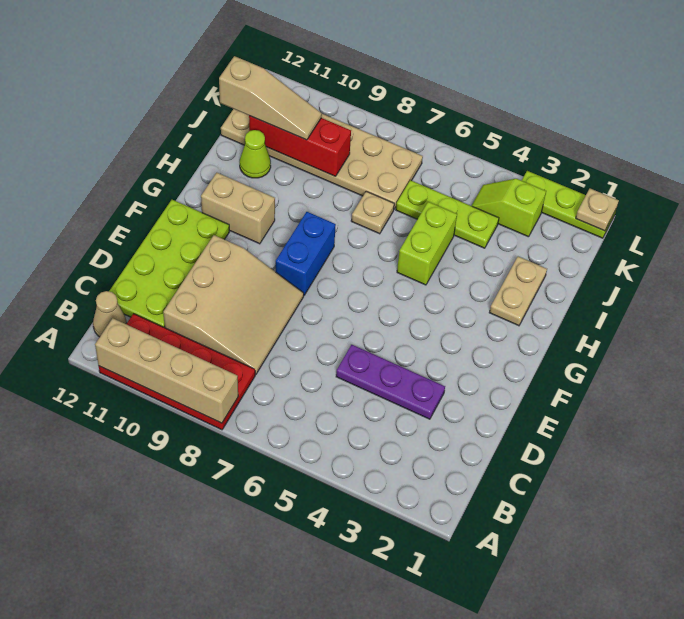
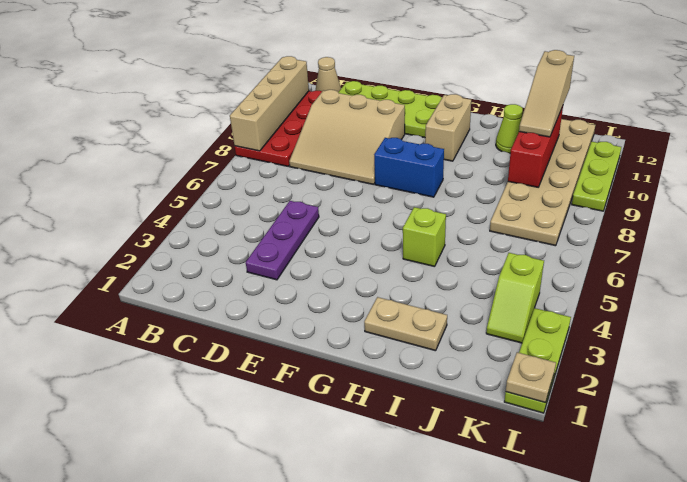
lime 1x2 brick [397,202,457,285] -> lime 1x1 brick [403,207,446,267]
tan 1x1 plate [351,191,394,234] -> none
lime 1x3 plate [396,180,499,248] -> lime 1x3 plate moved to [572,142,621,211]
lime 1x2 slope [471,179,546,237] -> lime 1x2 slope turned to [486,253,544,343]

